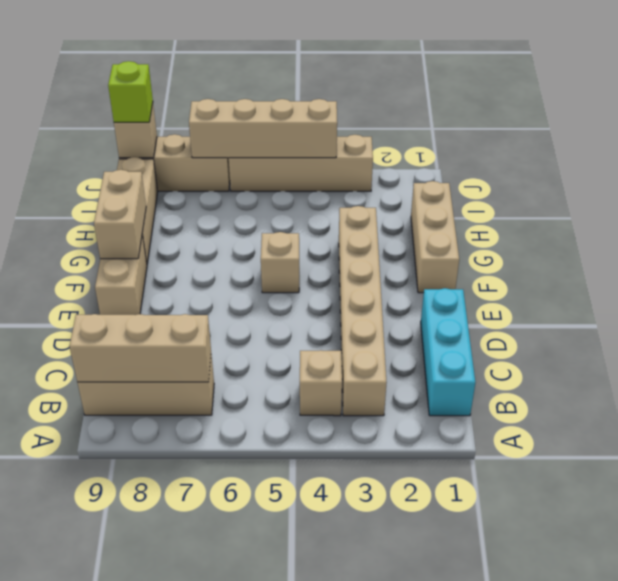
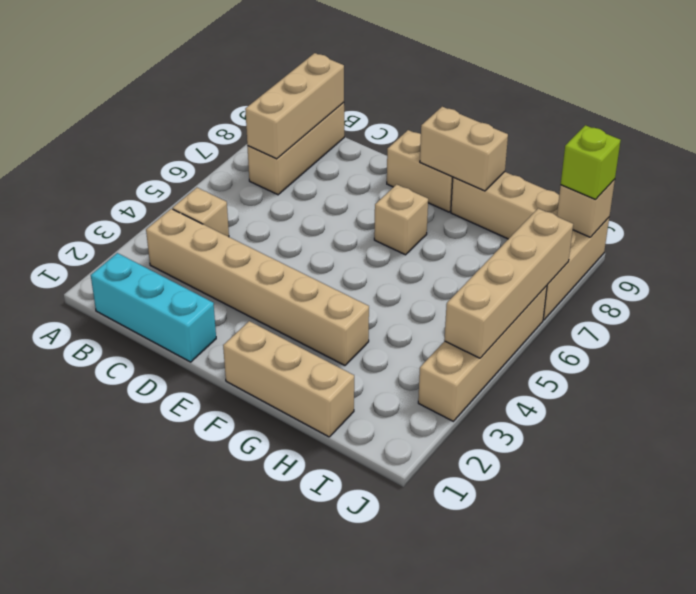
tan 1x1 brick [261,232,299,293] -> tan 1x1 brick moved to [374,184,428,255]

